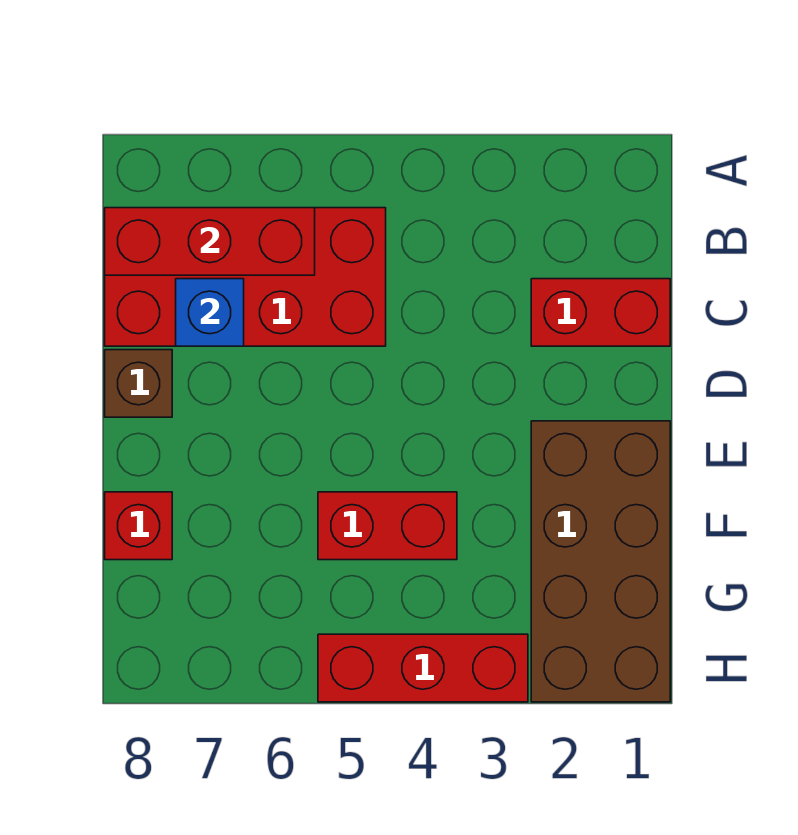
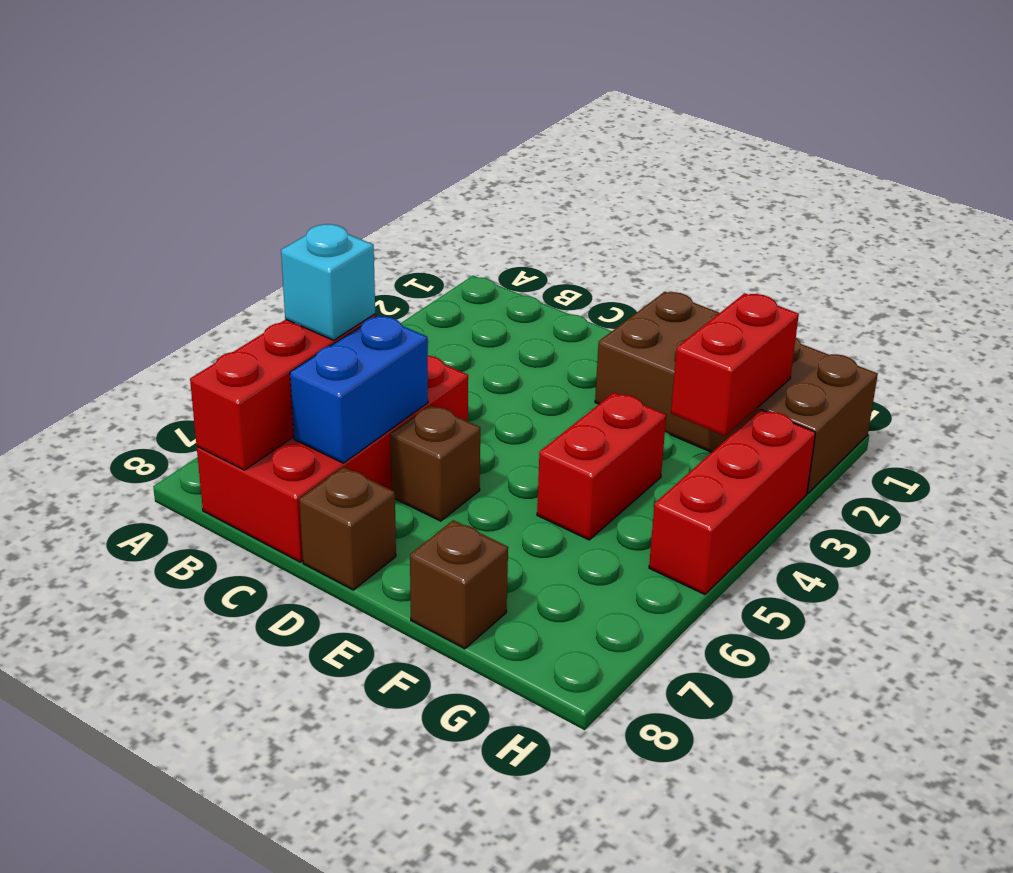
none -> cyan 1x1 brick [281,224,375,340]
red 1x2 brick [531,279,670,346] -> red 1x2 brick moved to [671,293,799,436]
blue 1x1 brick [176,279,244,346] -> blue 1x2 brick [290,316,428,463]
none -> brown 1x1 brick [390,405,480,521]
red 1x1 brick [105,492,172,560] -> brown 1x1 brick [410,520,508,649]

